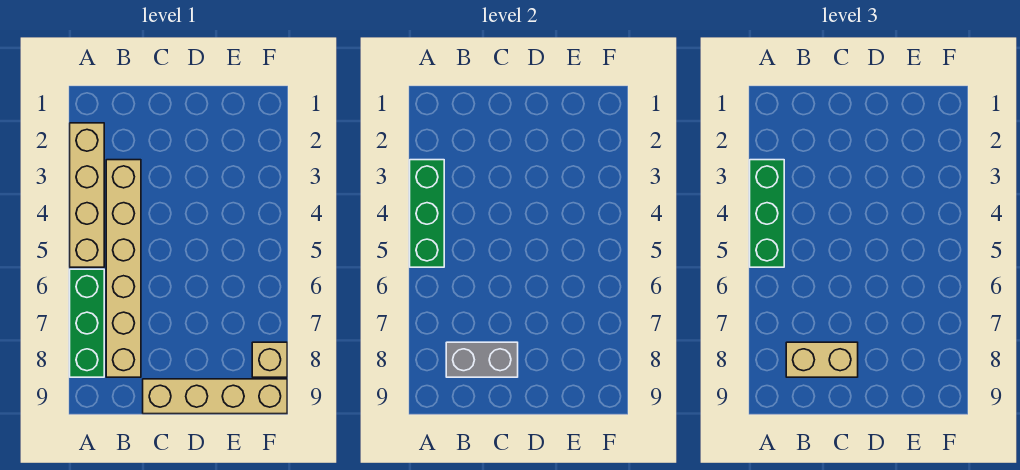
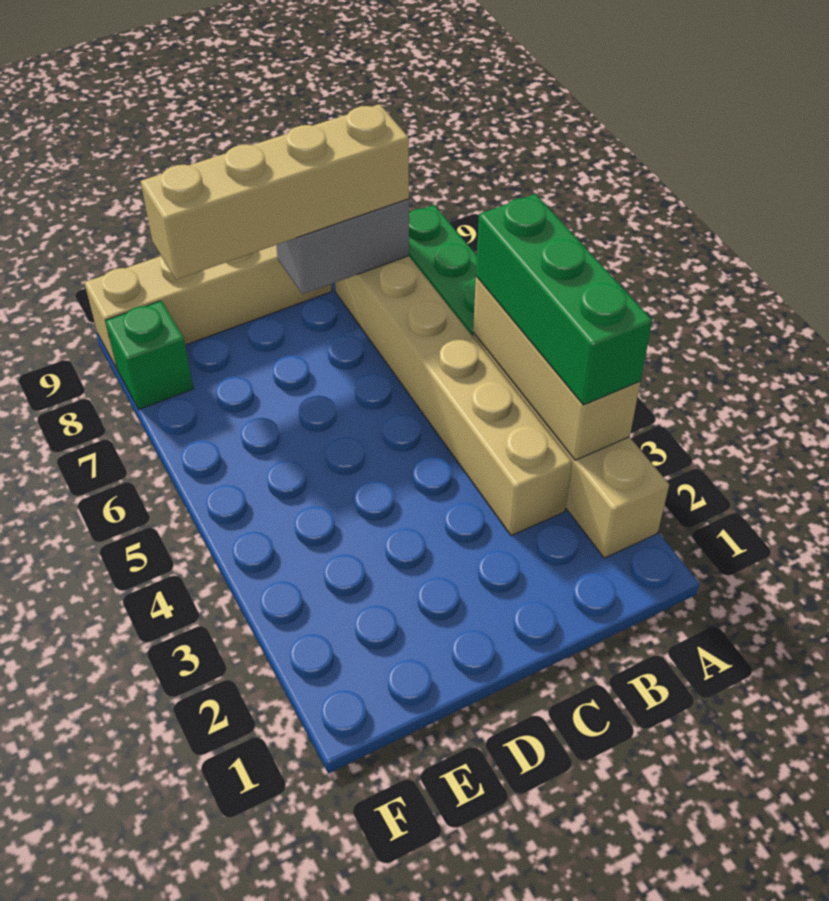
green 1x3 brick [410,160,444,267] -> tan 1x3 brick [473,276,640,460]
tan 1x2 brick [786,342,858,377] -> tan 1x4 brick [141,104,409,280]
tan 1x1 brick [252,342,287,377] -> green 1x1 brick [105,301,193,409]

